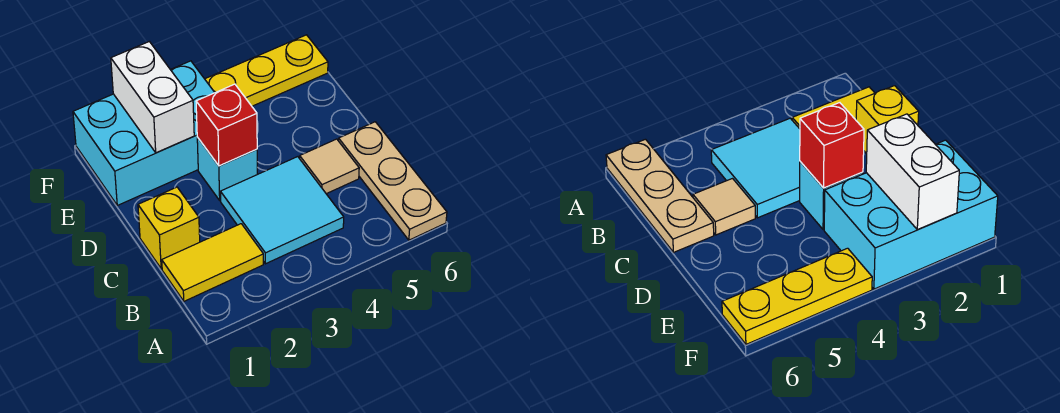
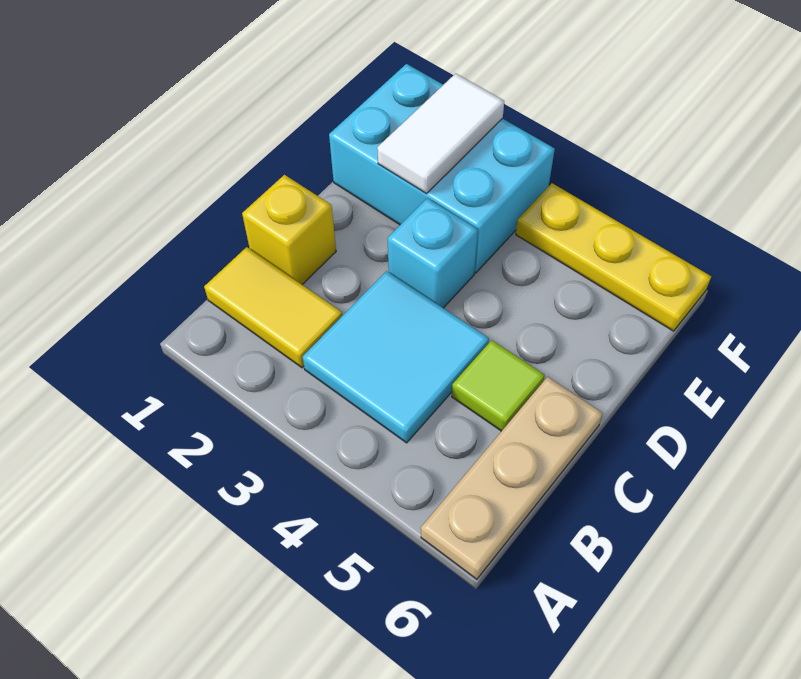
tan 1x1 tile [300,139,359,194] -> lime 1x1 tile [452,340,545,431]
red 1x1 brick [196,84,257,166] -> none
white 1x2 brick [111,42,194,153] -> white 1x2 tile [377,73,504,194]

